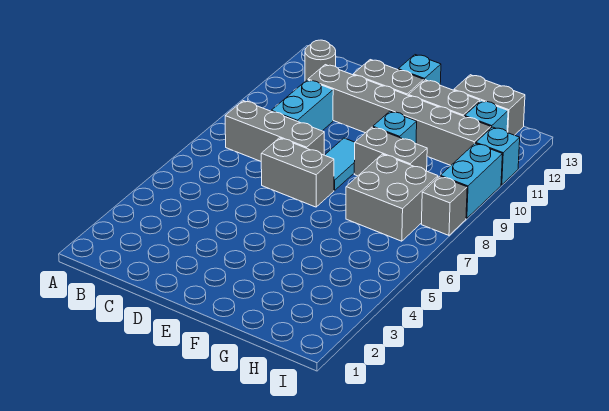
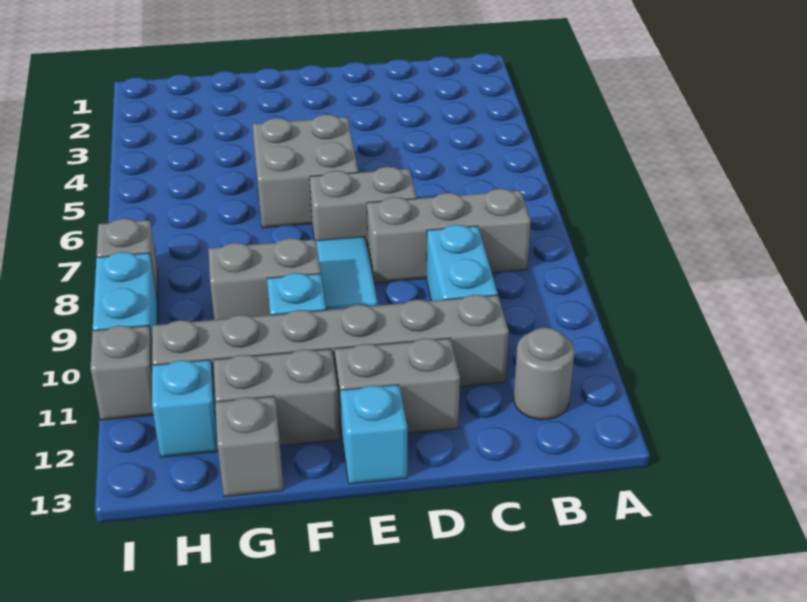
grey 2x2 brick [346,154,438,241] -> grey 2x2 brick moved to [253,114,358,228]
grey 1x2 brick [454,75,525,135] -> grey 1x1 brick [215,396,283,497]
cyan 1x1 brick [476,127,520,185] -> grey 1x1 brick [90,325,153,420]

